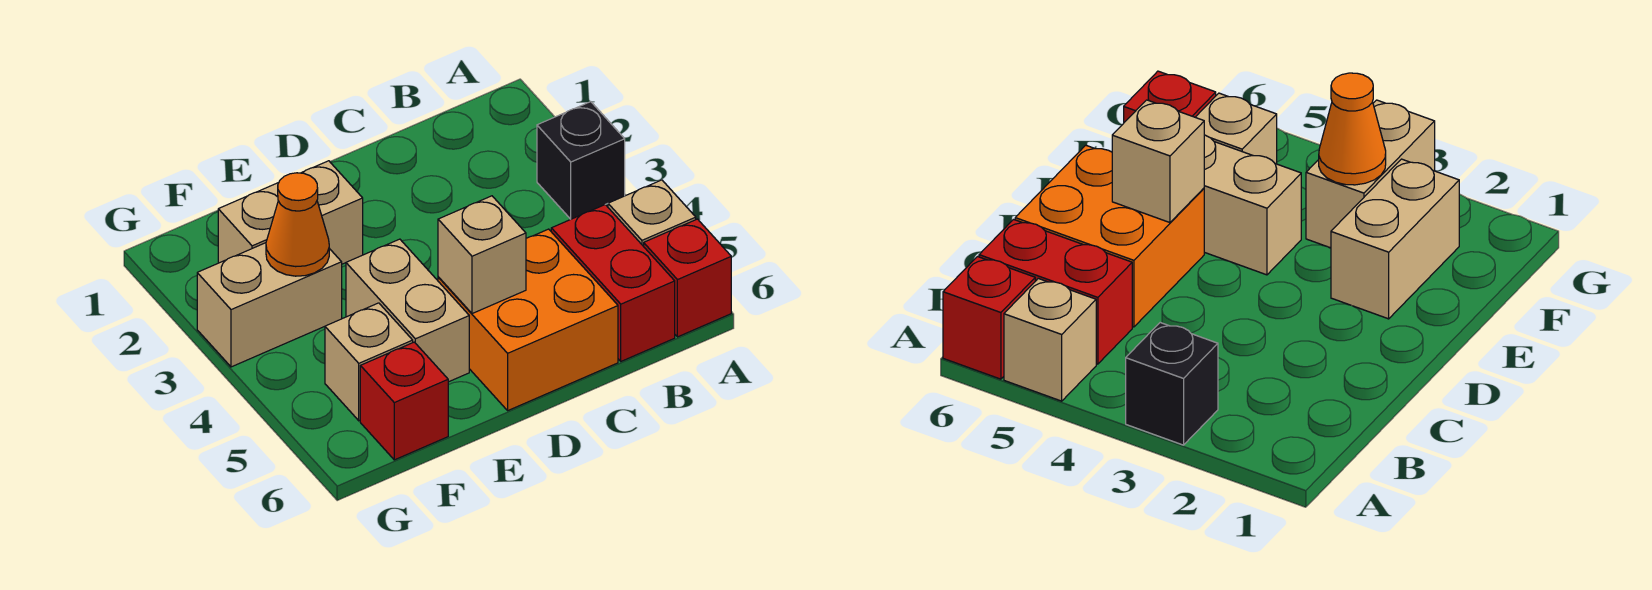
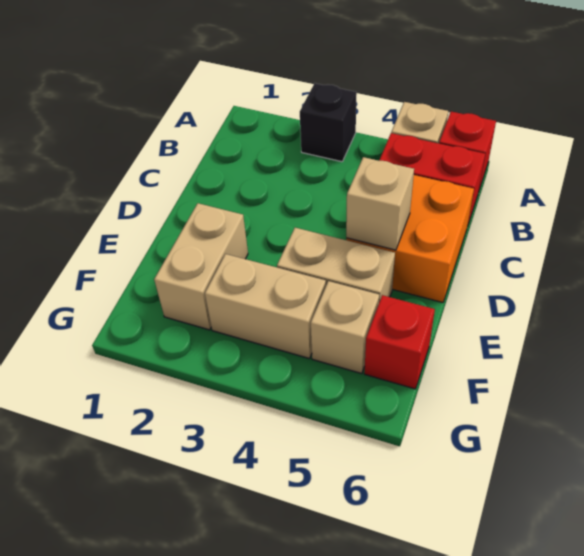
tan 1x2 brick [197,243,342,367] -> tan 1x2 brick turned to [205,254,326,359]
orange 1x1 cone [266,173,329,276] -> none

